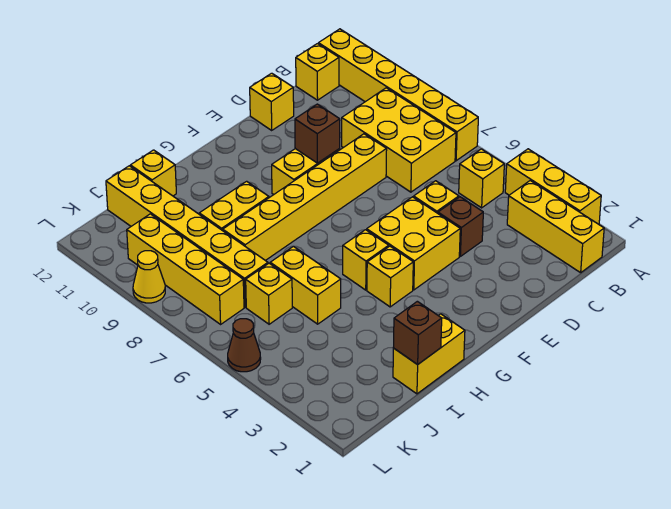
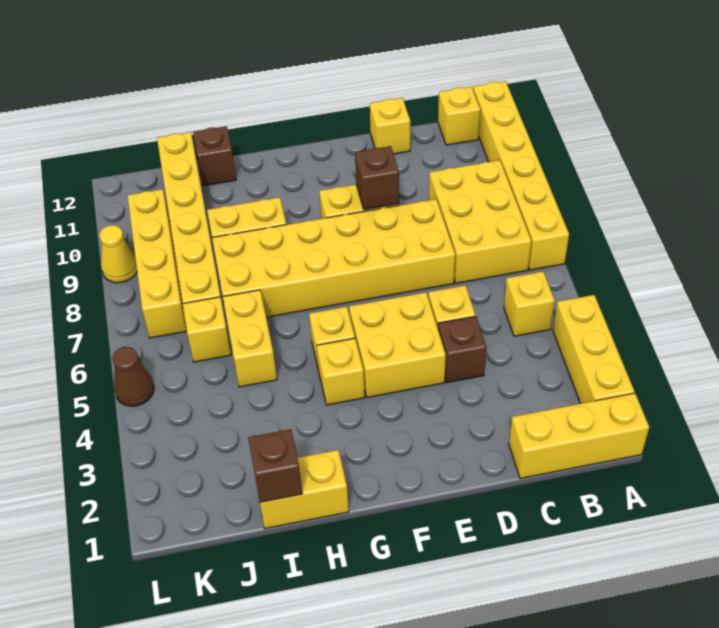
yellow 1x3 brick [507,181,604,273] -> yellow 1x3 brick turned to [509,393,649,478]
yellow 1x6 brick [223,134,387,261] -> yellow 2x6 brick [212,199,455,317]
yellow 1x1 brick [130,150,176,196] -> brown 1x1 brick [193,126,236,186]

